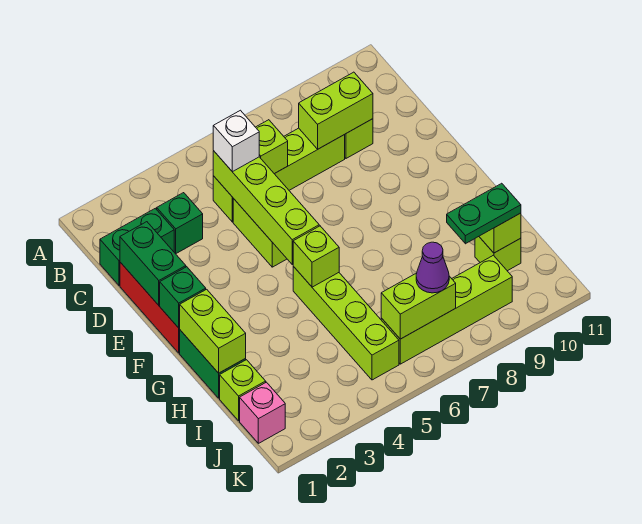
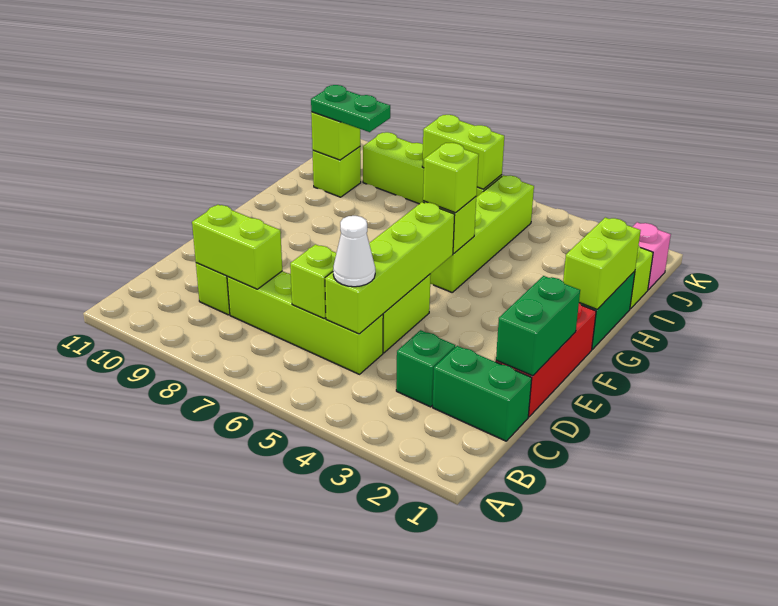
white 1x1 brick [213,110,259,172] -> white 1x1 cone [333,216,375,287]
green 1x1 brick [160,267,206,328] -> none
none -> lime 1x1 brick [423,143,479,213]
purple 1x1 cone [416,242,449,293] -> none

